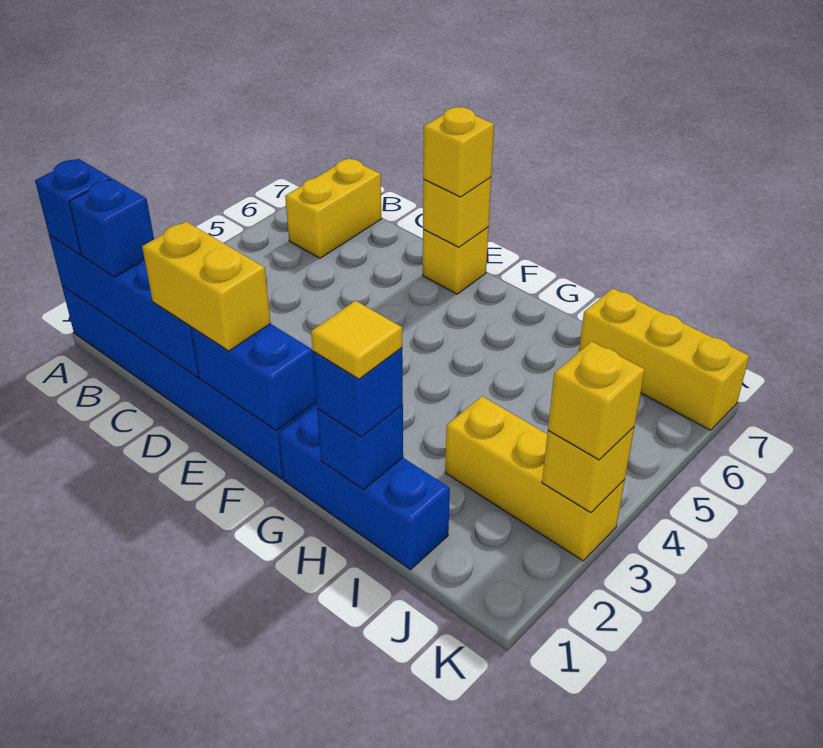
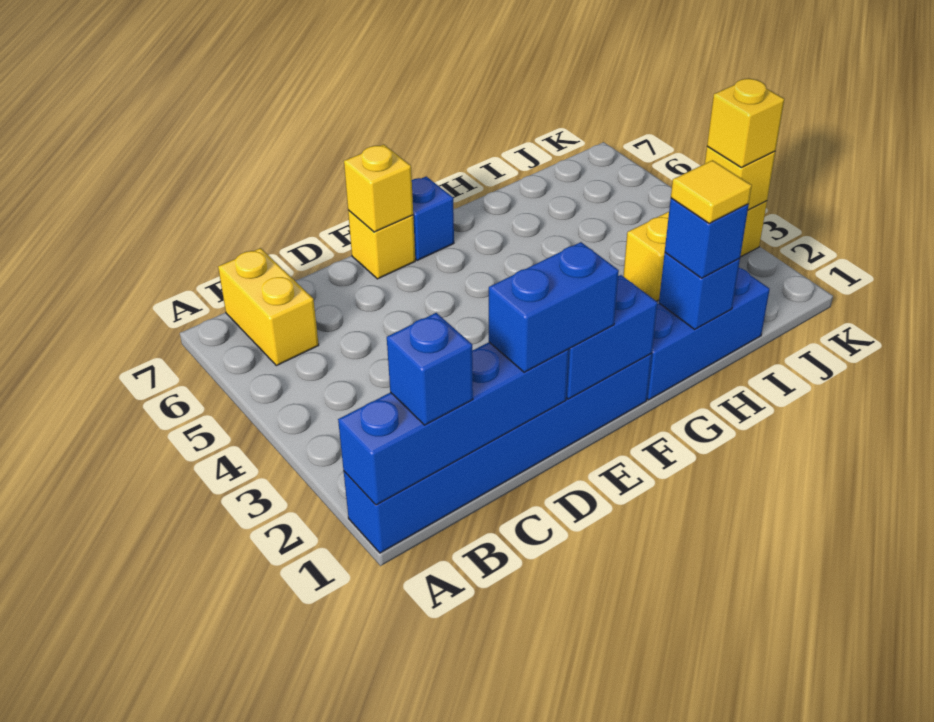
blue 1x1 brick [35,159,111,255] -> blue 1x1 brick moved to [412,177,454,260]
yellow 1x2 brick [142,222,271,351] -> blue 1x2 brick [489,242,619,372]
yellow 1x1 brick [423,107,494,197] -> none
yellow 1x3 brick [579,288,749,430] -> none

